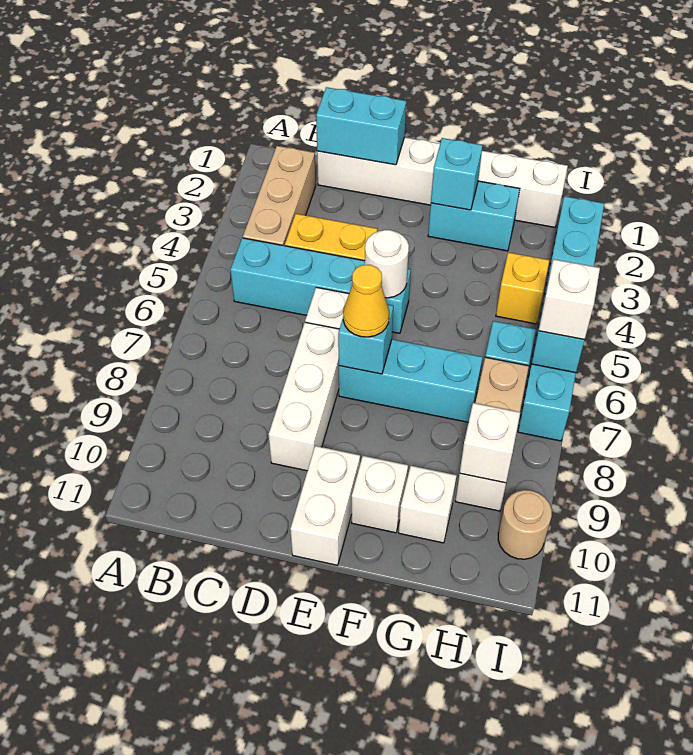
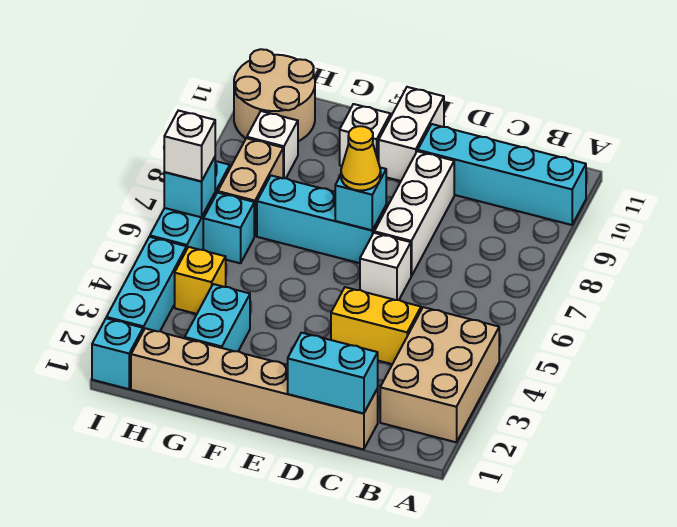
tan 1x3 brick [243,146,316,246] -> tan 2x3 brick [380,307,499,442]
cyan 1x4 brick [230,238,411,333] -> cyan 1x4 brick moved to [418,124,586,225]
white 1x6 brick [317,137,568,227] -> tan 1x6 brick [131,328,378,449]
white 1x1 round brick [365,230,409,298] -> none
cyan 1x2 brick [428,181,520,251] -> cyan 1x2 brick turned to [185,284,250,351]
cyan 1x1 brick [431,138,482,210] -> cyan 1x1 brick moved to [92,318,143,389]
white 1x1 brick [399,466,457,543] -> none
white 1x1 brick [460,403,520,483] -> none
tan 1x1 round brick [498,490,552,559] -> tan 2x2 round brick [234,49,315,141]

